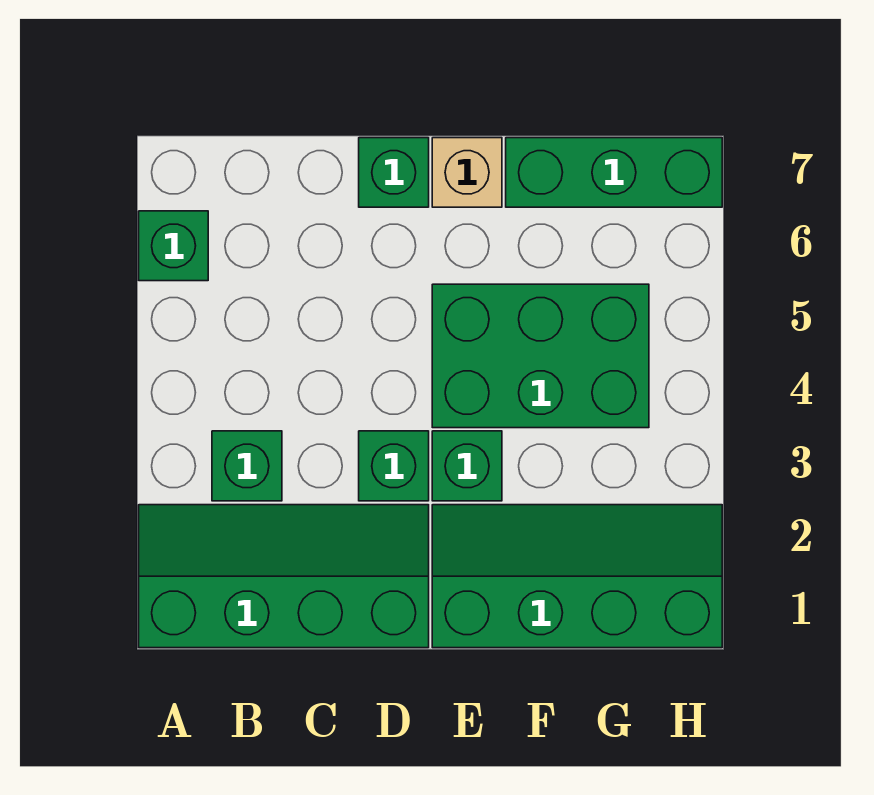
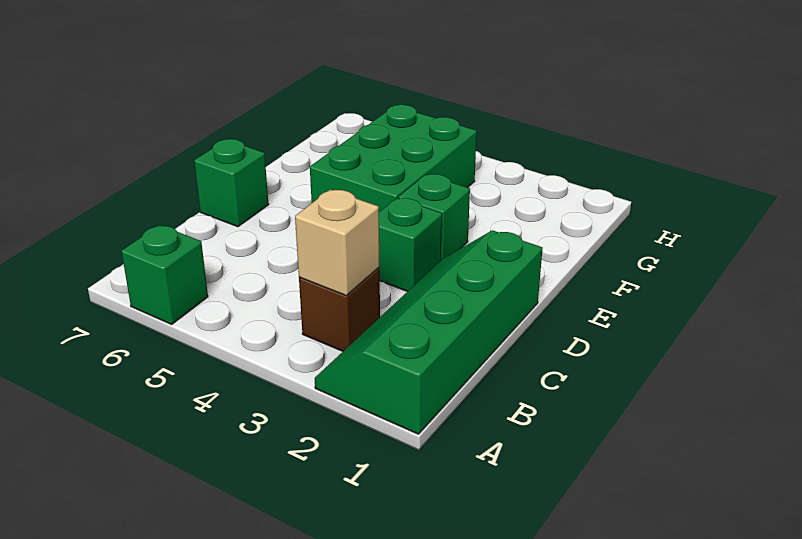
green 1x1 brick [212,431,282,501] -> brown 1x1 brick [299,268,380,351]
green 2x4 slope [432,505,722,648] -> none
tan 1x1 brick [432,138,502,207] -> tan 1x1 brick moved to [295,190,379,296]
green 1x3 brick [506,138,722,207] -> none

